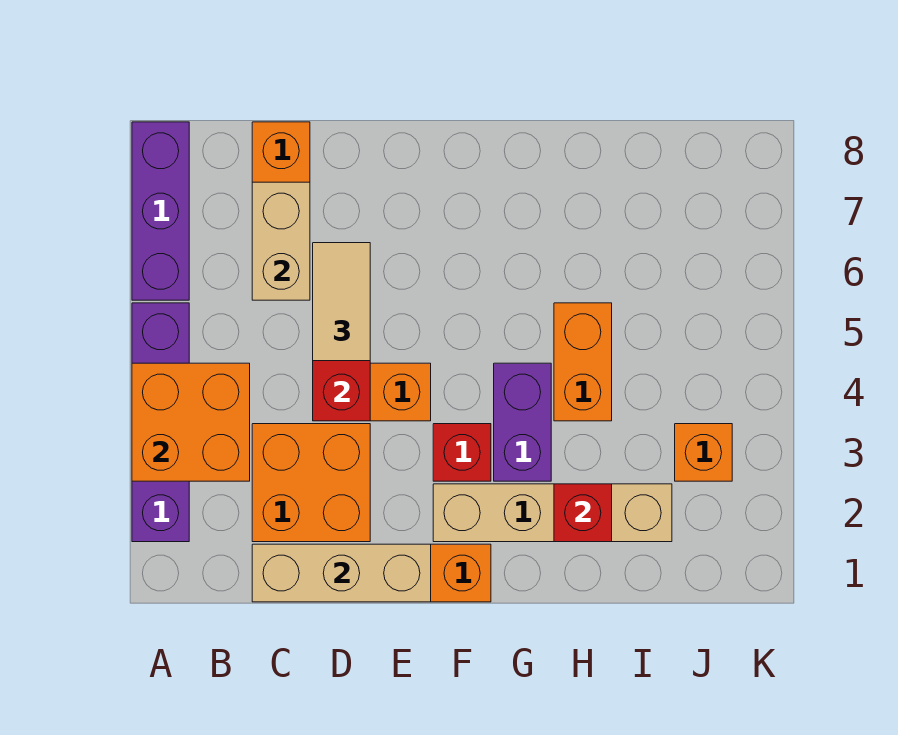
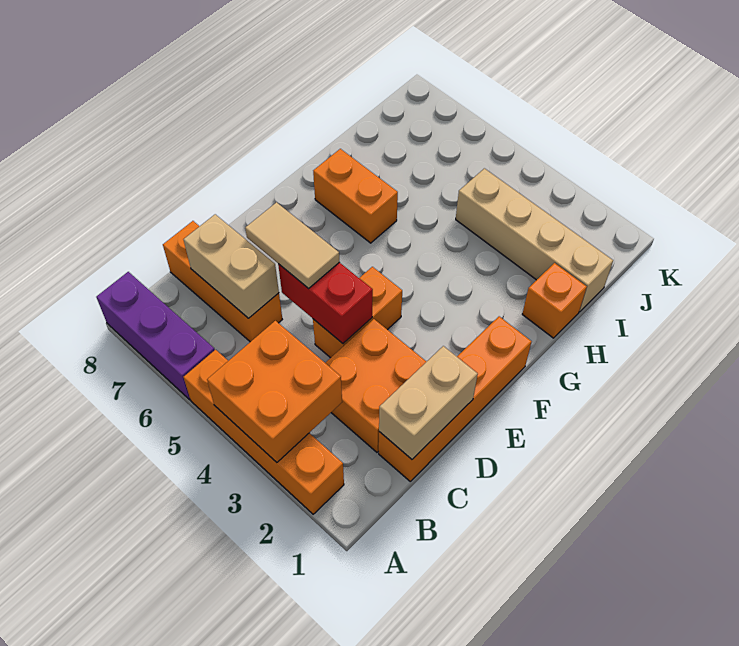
purple 1x4 brick [132,303,189,542] -> orange 1x4 brick [184,350,344,514]
tan 1x3 brick [252,544,431,602] -> tan 1x2 brick [379,346,478,459]
tan 1x4 brick [433,484,672,542] -> tan 1x4 brick turned to [456,168,613,312]
red 1x1 brick [433,424,491,481] -> none
purple 1x2 brick [494,363,551,481] -> none
red 1x1 brick [554,484,612,542] -> none
orange 1x2 brick [554,303,612,421] -> orange 1x2 brick moved to [313,149,398,243]
orange 1x1 brick [675,424,732,481] -> orange 1x1 brick moved to [522,263,587,338]

